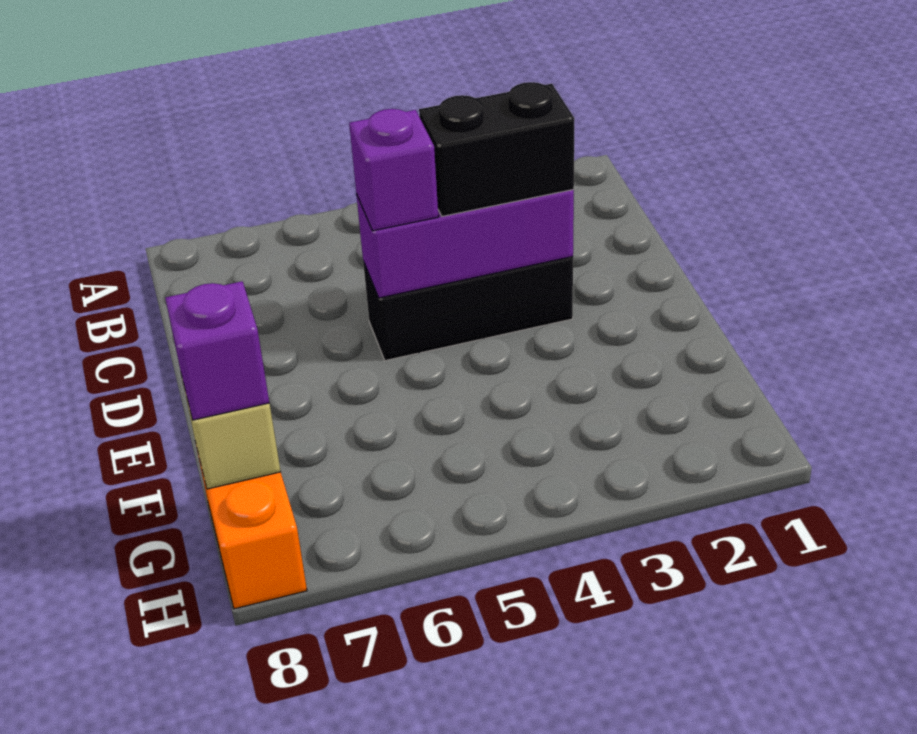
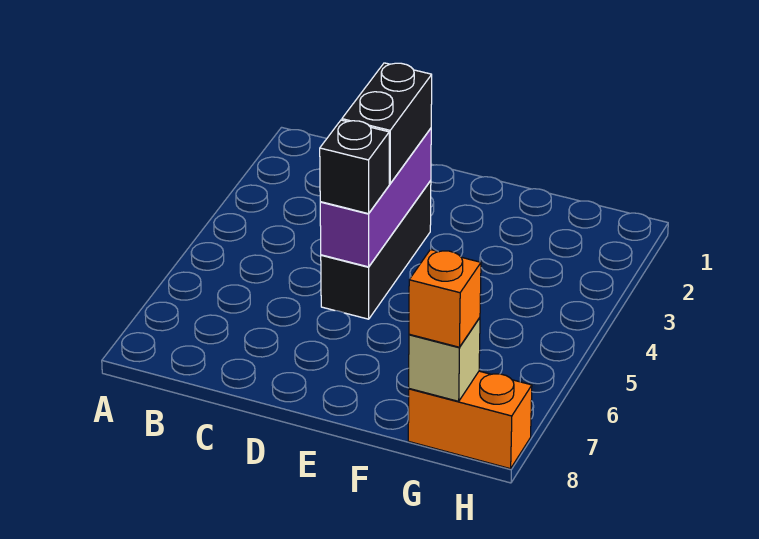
purple 1x1 brick [349,109,438,231] -> black 1x1 brick [320,120,389,214]
purple 1x1 brick [165,281,269,420] -> orange 1x1 brick [409,250,481,347]

